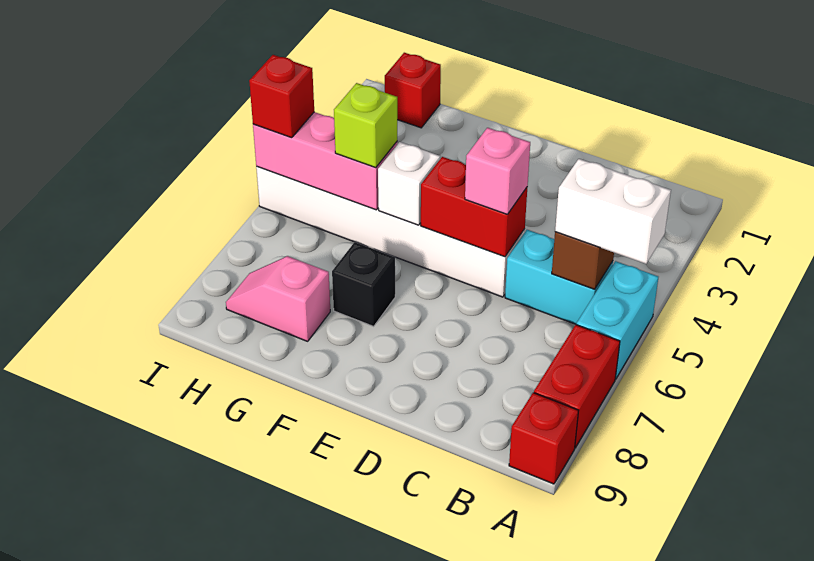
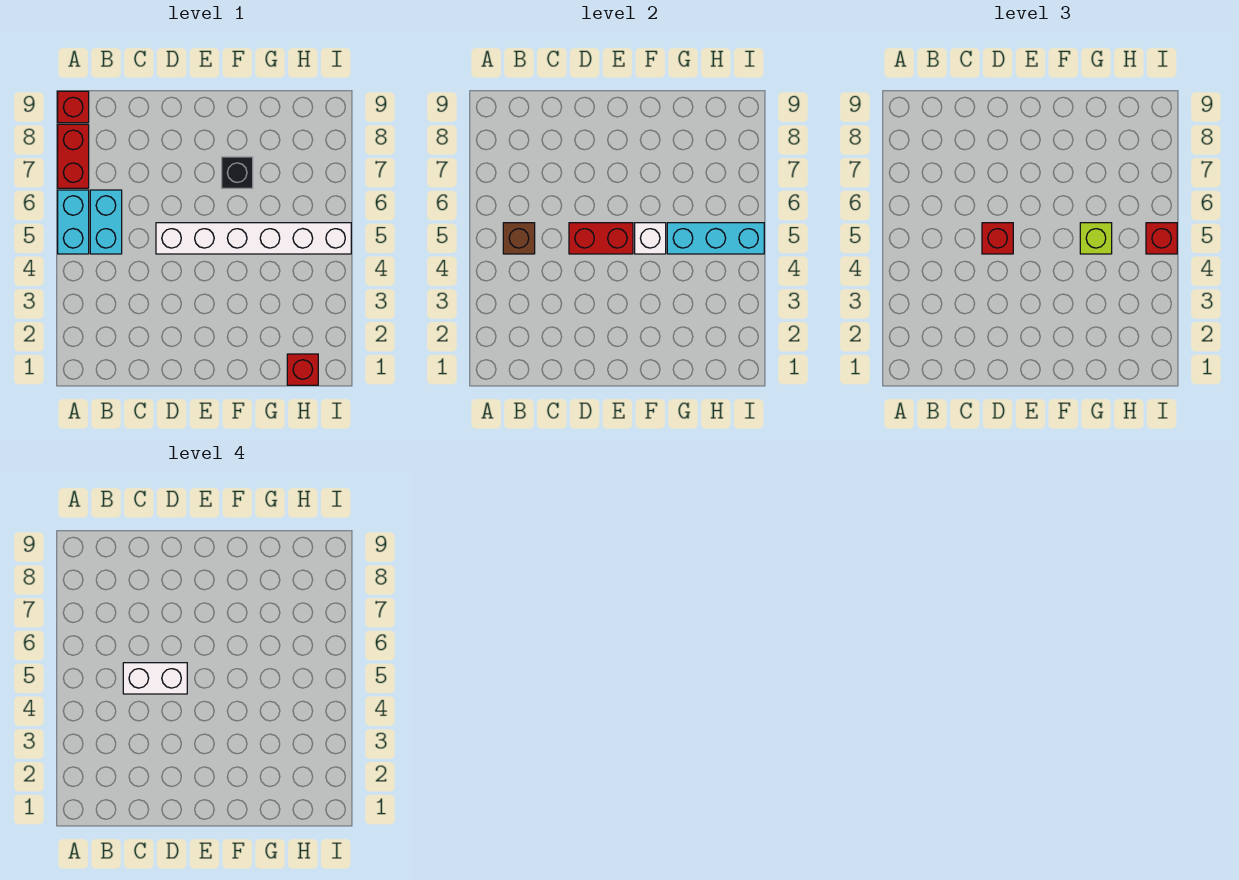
white 1x2 brick [555,159,671,264] -> white 1x2 brick moved to [123,663,187,694]
cyan 1x2 brick [505,230,613,324] -> cyan 1x2 brick turned to [90,190,122,254]
pink 1x1 brick [465,128,530,214] -> red 1x1 brick [982,223,1013,254]
pink 1x3 brick [253,112,397,210] -> cyan 1x3 brick [667,223,764,254]
pink 1x2 slope [226,256,330,341] -> none

